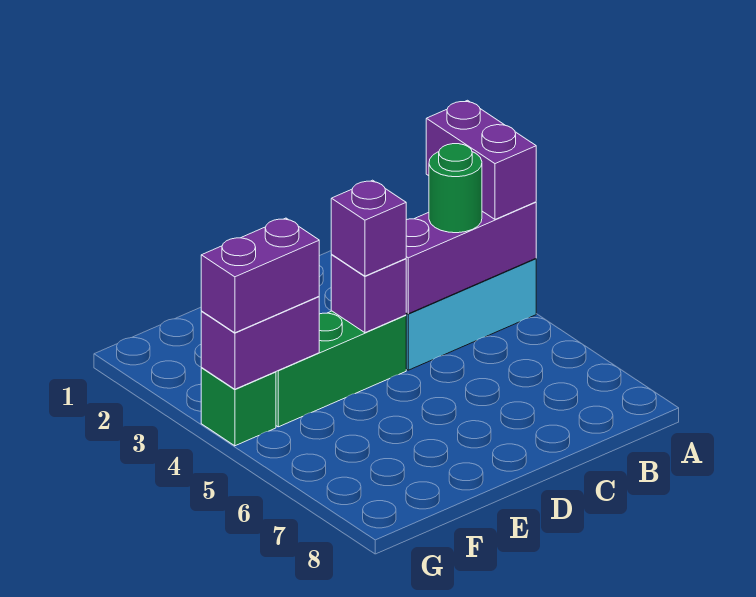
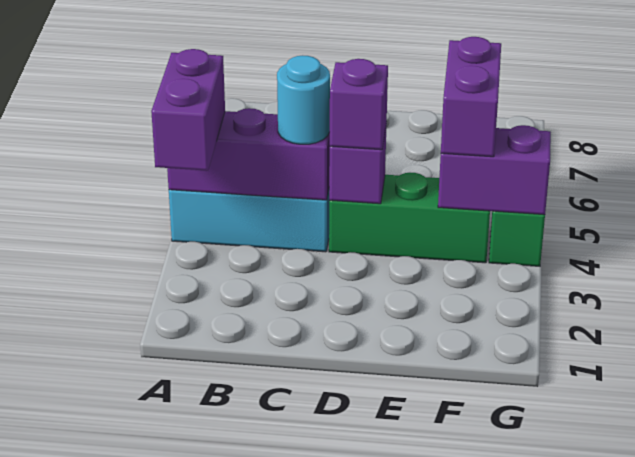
green 1x1 round brick [429,144,482,233] -> none
none -> cyan 1x1 round brick [277,55,330,144]
purple 1x2 brick [201,218,319,333] -> purple 1x2 brick turned to [441,37,501,157]

